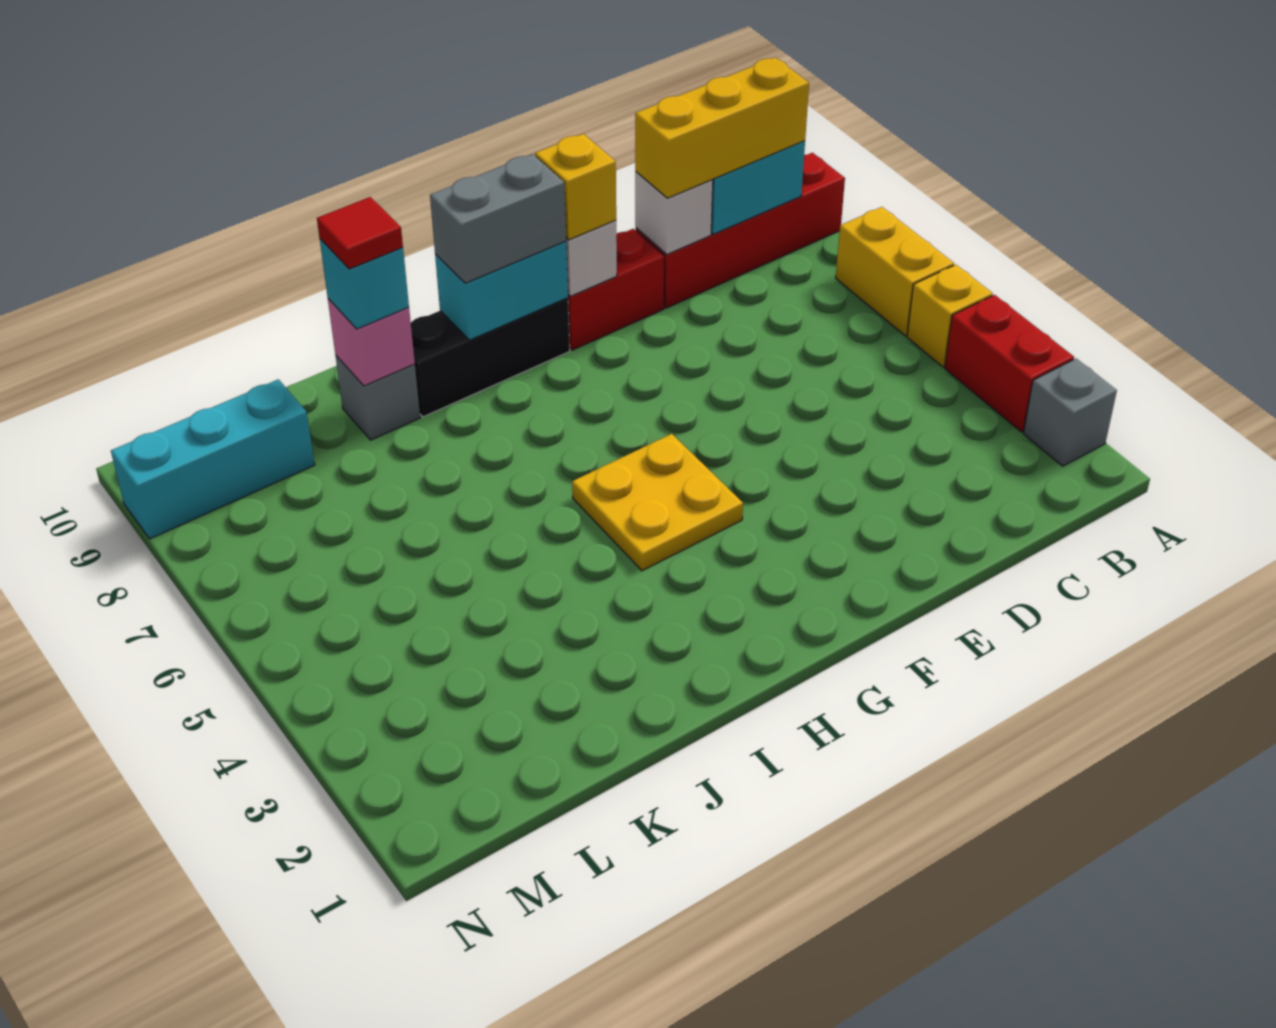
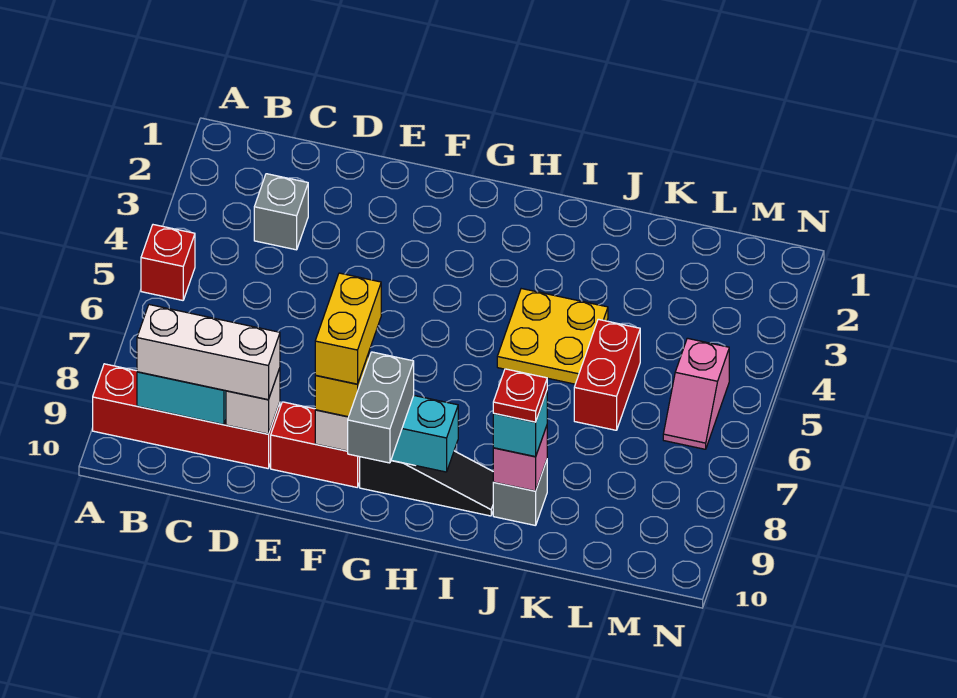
grey 1x1 brick [1023,359,1117,466] -> grey 1x1 brick moved to [254,174,308,250]
red 1x2 brick [945,295,1074,432] -> red 1x2 brick moved to [574,319,640,430]
yellow 1x1 brick [907,265,993,367] -> red 1x1 brick [141,225,195,300]
yellow 1x2 brick [836,207,954,336] -> yellow 1x2 brick moved to [315,273,381,384]
yellow 1x3 brick [635,57,809,198] -> white 1x3 brick [137,305,280,400]
yellow 2x2 plate [572,434,743,571] -> yellow 2x2 plate moved to [497,289,608,384]
black 1x3 brick [411,298,570,417] -> black 1x3 slope [360,451,493,516]
grey 1x2 brick [430,154,566,283] -> grey 1x2 brick turned to [348,352,414,463]
red 1x1 tile [317,197,403,269] -> red 1x1 plate [493,369,547,422]
cyan 1x3 brick [111,379,315,539] -> none
none -> pink 1x2 slope [663,338,729,449]

